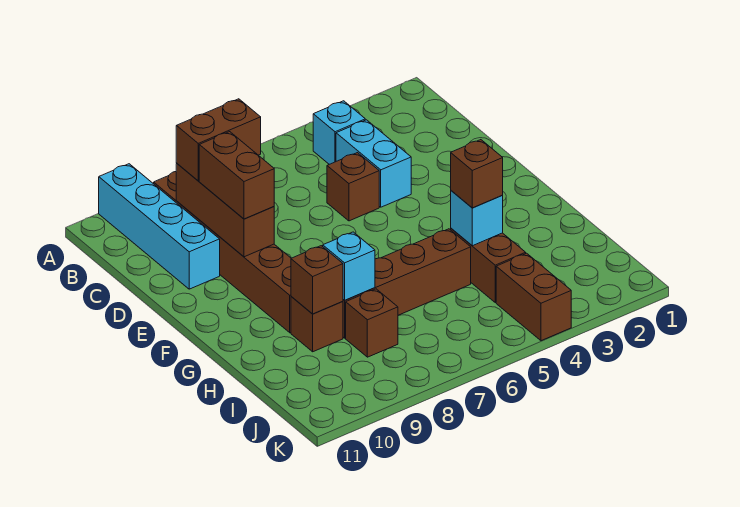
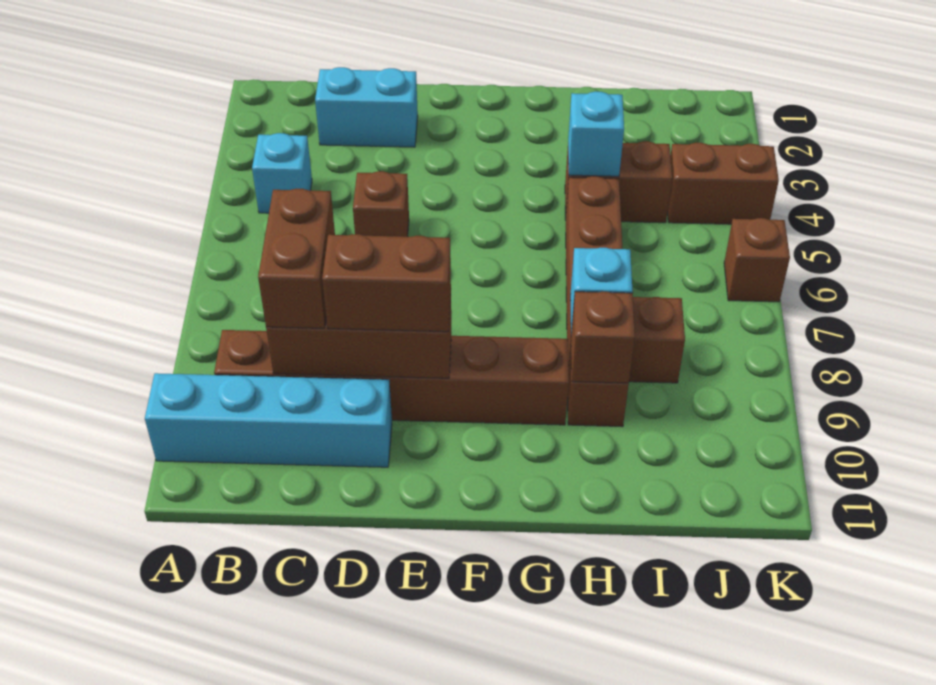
cyan 1x2 brick [336,120,411,207] -> cyan 1x2 brick moved to [315,67,418,147]
brown 1x1 brick [451,140,503,208] -> brown 1x1 brick moved to [724,218,790,302]

